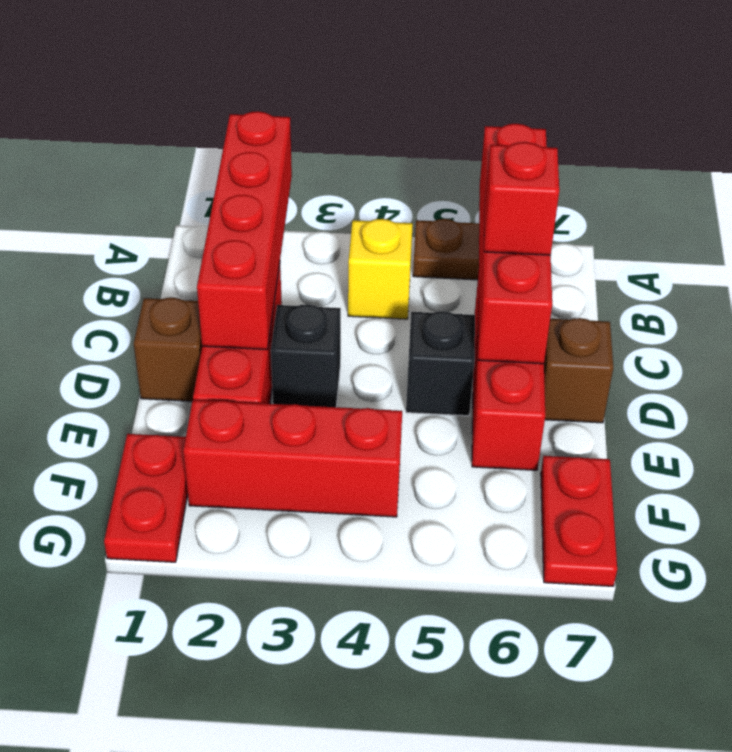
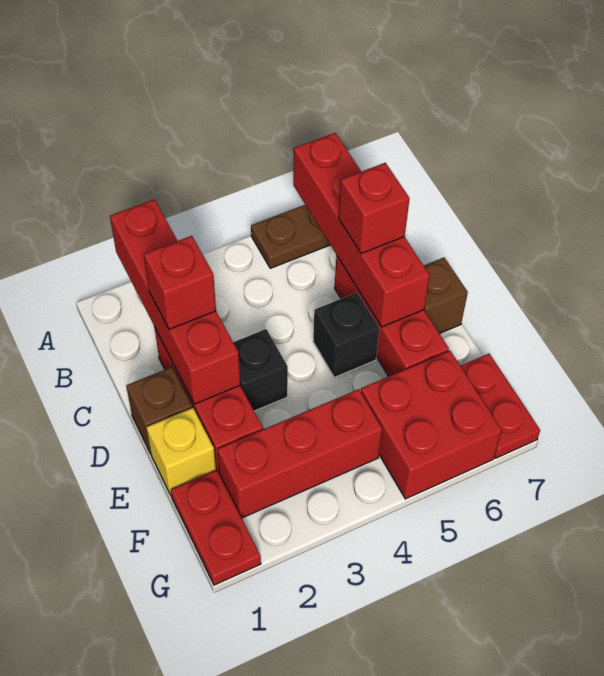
yellow 1x1 brick [348,219,413,319] -> yellow 1x1 brick moved to [147,408,216,495]
none -> red 1x1 brick [144,236,216,329]
none -> red 2x2 brick [361,351,502,499]

